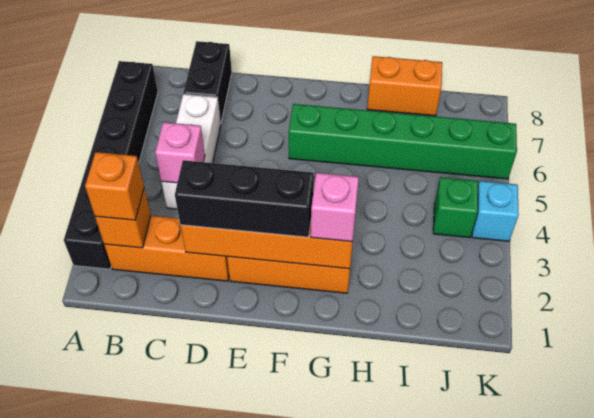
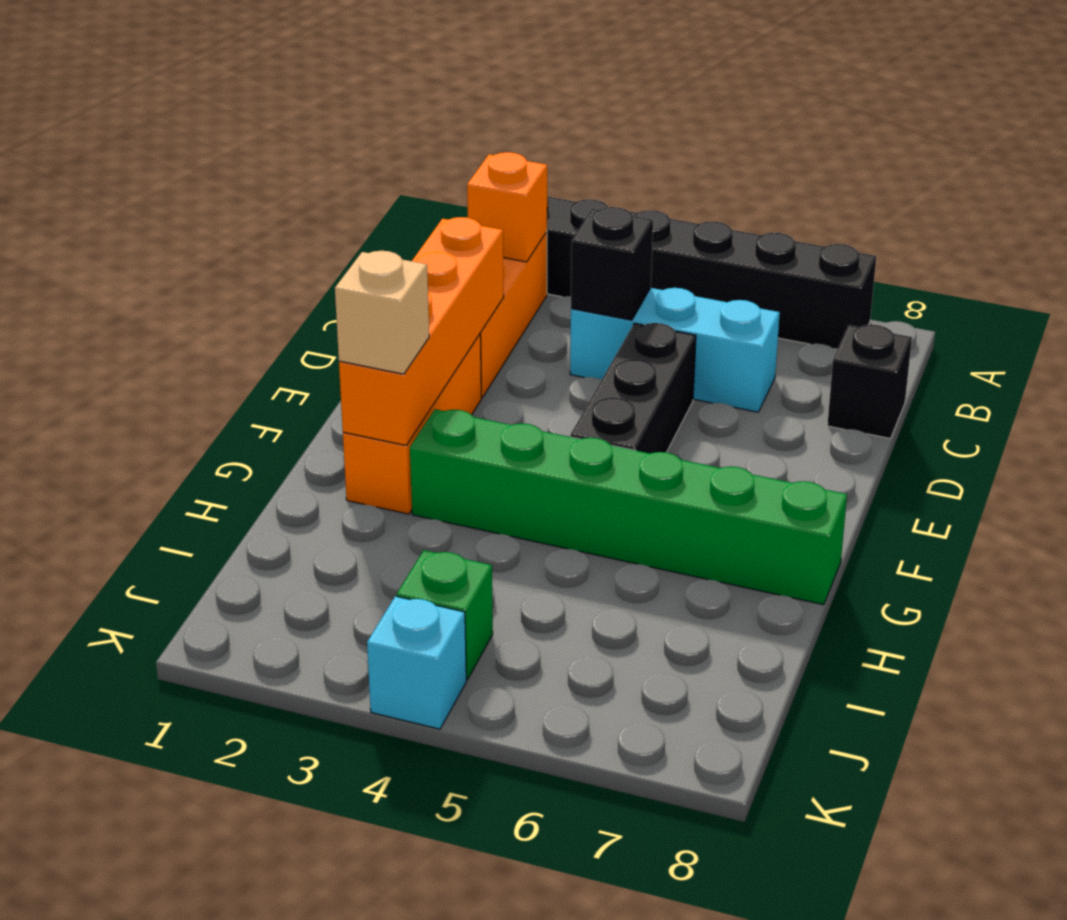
orange 1x1 brick [85,152,144,220] -> none
white 1x3 brick [162,94,221,209] -> cyan 1x3 brick [570,288,780,412]
pink 1x1 brick [155,122,205,183] -> black 1x1 brick [571,207,653,320]
black 1x2 brick [183,41,232,123] -> black 1x1 brick [827,325,912,439]
black 1x3 brick [175,160,314,237] -> black 1x3 brick moved to [570,323,696,454]
green 1x6 brick [289,104,517,179] -> green 1x6 brick turned to [410,409,847,605]
pink 1x1 brick [311,173,359,242] -> tan 1x1 brick [335,251,429,374]
orange 1x2 brick [367,56,442,116] -> none

